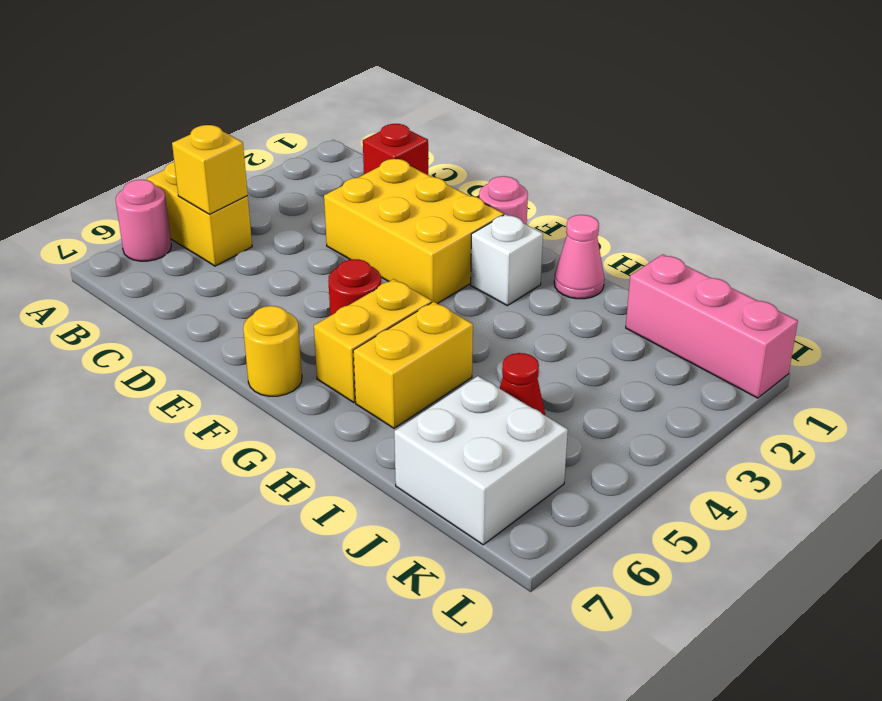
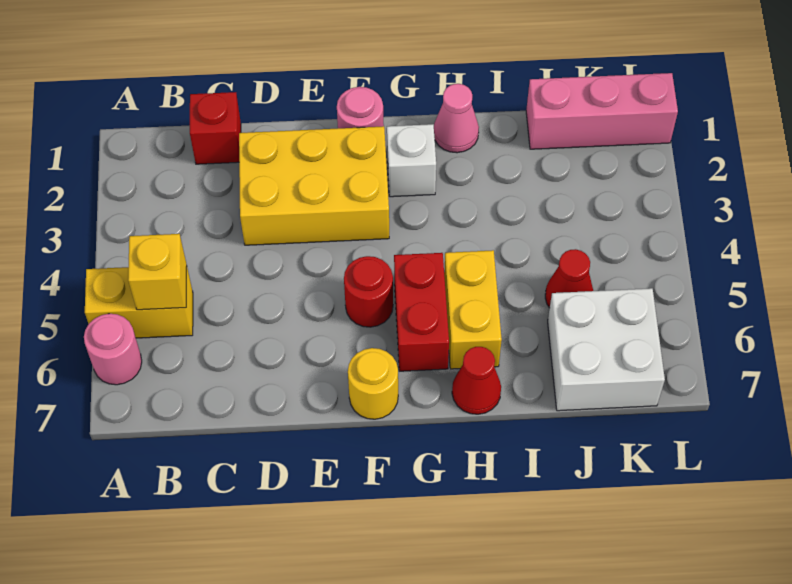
yellow 1x2 brick [314,279,432,402] -> red 1x2 brick [394,253,449,371]
none -> red 1x1 cone [452,347,501,414]

